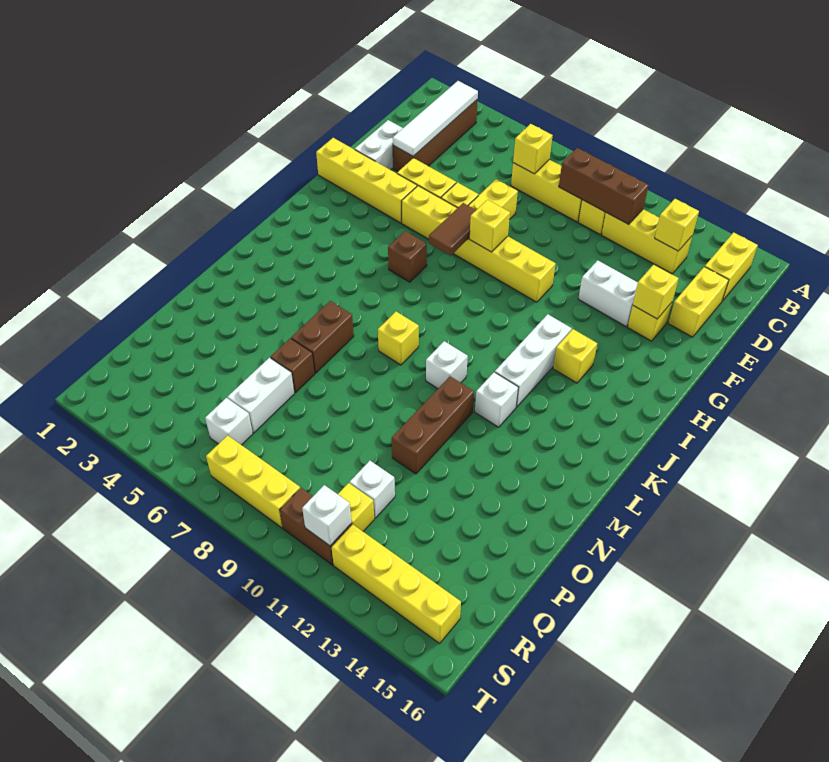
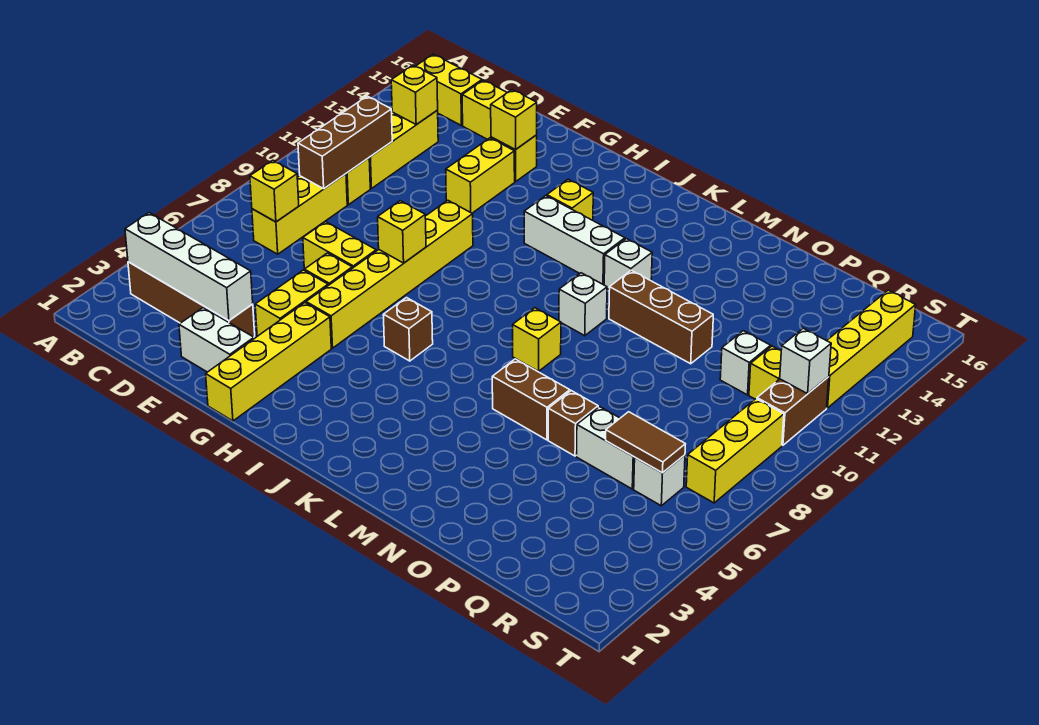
white 1x4 tile [393,81,478,156] -> white 1x4 brick [125,213,253,321]
white 1x2 brick [578,260,638,326] -> yellow 1x2 brick [446,138,515,213]
brown 1x2 tile [429,203,476,256] -> brown 1x2 tile moved to [606,412,685,473]

